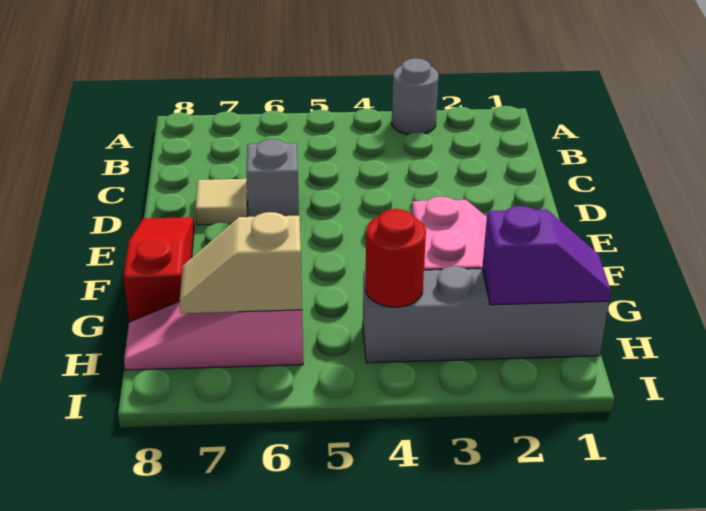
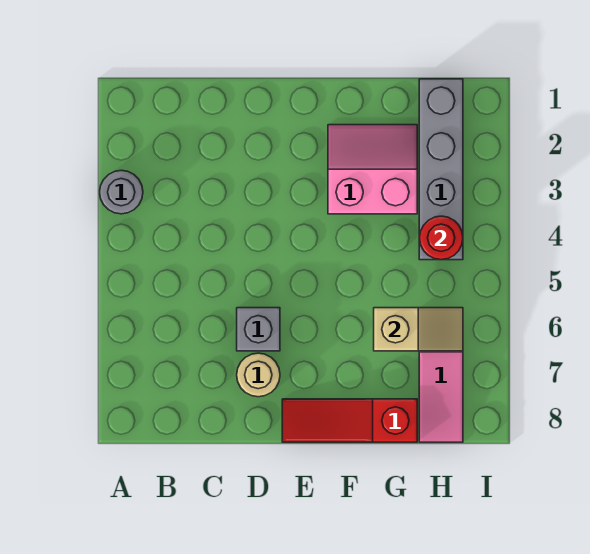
tan 1x1 tile [195,179,247,225] -> tan 1x1 round brick [237,353,280,397]
purple 1x2 slope [482,206,611,305] -> none
tan 1x2 slope [179,212,302,313] -> tan 1x2 slope turned to [374,308,463,351]

